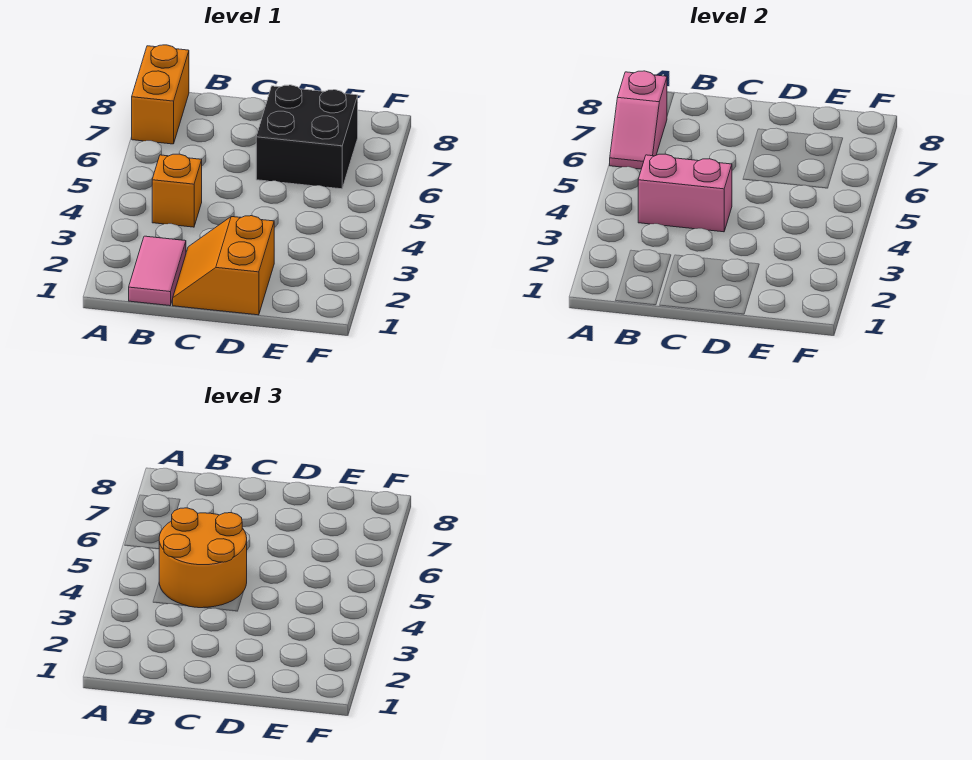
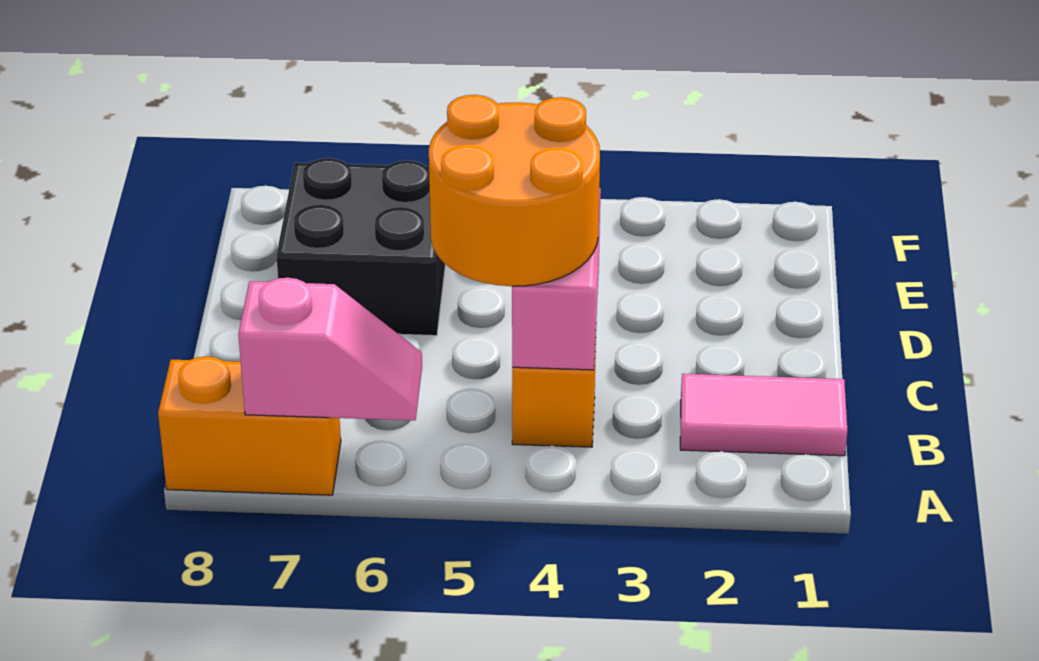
orange 2x2 slope [173,216,274,315] -> none

